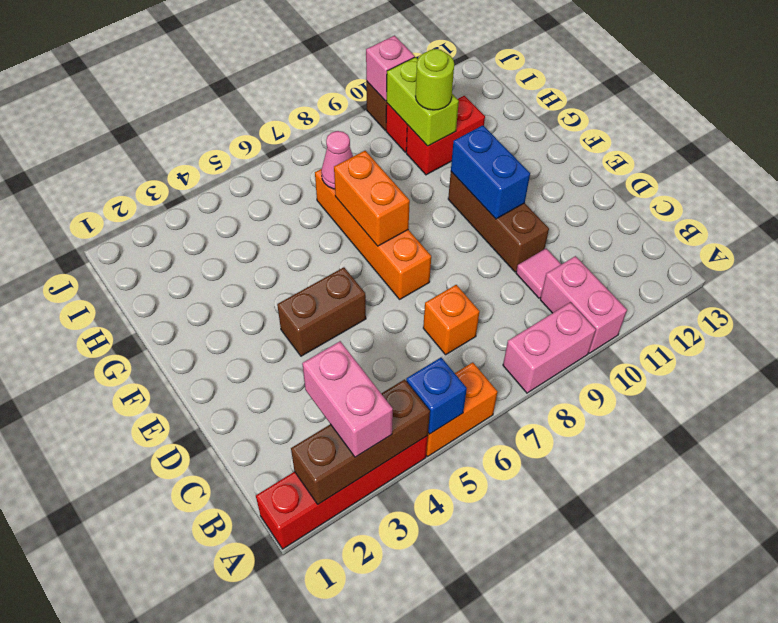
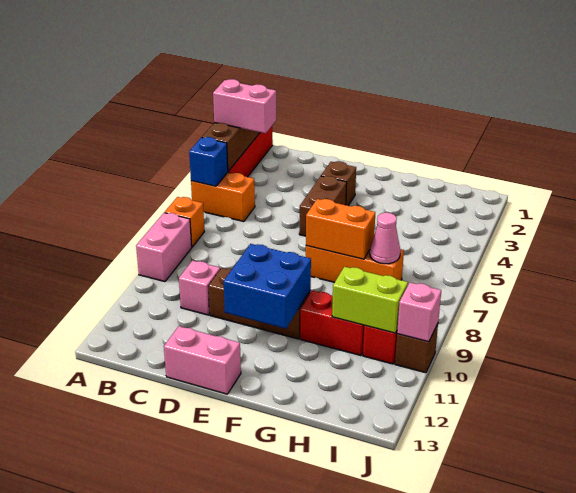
orange 1x2 brick [426,362,497,457] -> orange 1x2 brick turned to [191,173,255,222]
pink 1x2 brick [540,256,627,353] -> pink 1x2 brick moved to [164,326,241,394]
orange 1x1 brick [423,285,480,355] -> orange 1x1 brick moved to [165,197,204,247]
pink 1x1 tile [516,249,561,298] -> pink 1x1 brick [179,261,220,315]
none -> brown 1x1 brick [321,161,356,206]
orange 1x4 brick [315,169,431,299] -> orange 1x3 brick [306,246,404,282]
blue 1x2 brick [451,125,530,219] -> blue 2x2 brick [224,244,311,329]
red 1x2 brick [406,96,485,175] -> red 1x2 brick turned to [300,291,365,356]
lime 1x1 round brick [416,49,454,110] -> none

